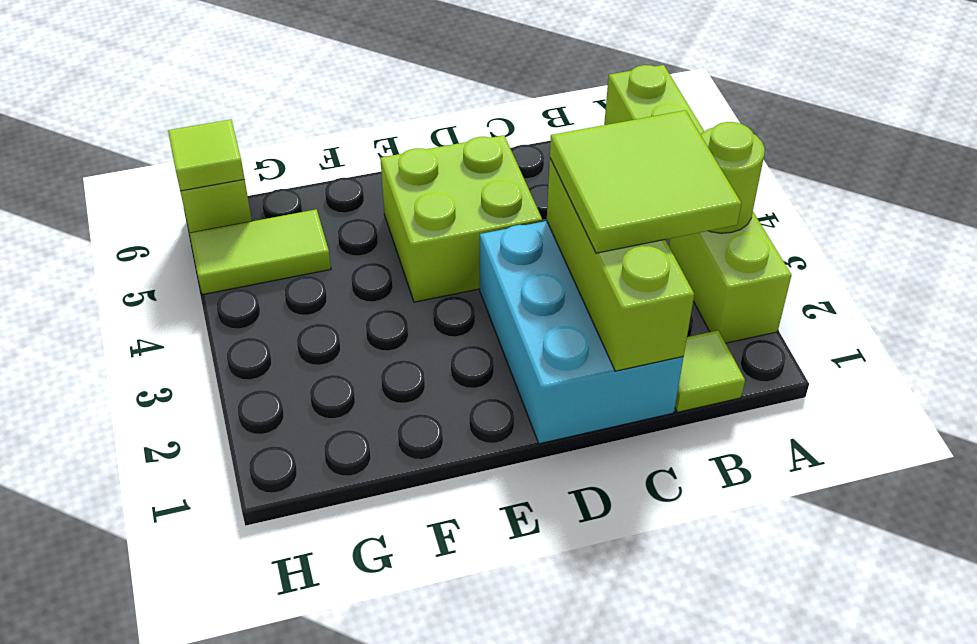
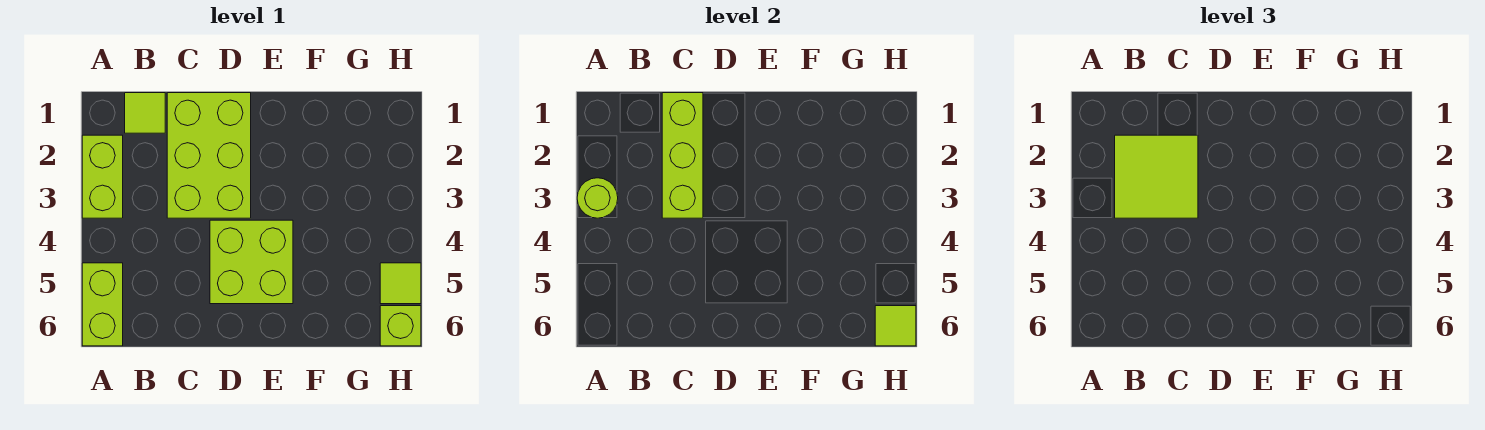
cyan 2x3 brick [480,221,683,444] -> lime 2x3 brick [167,93,251,218]
lime 1x2 tile [190,209,331,295] -> lime 1x1 tile [380,263,421,304]

